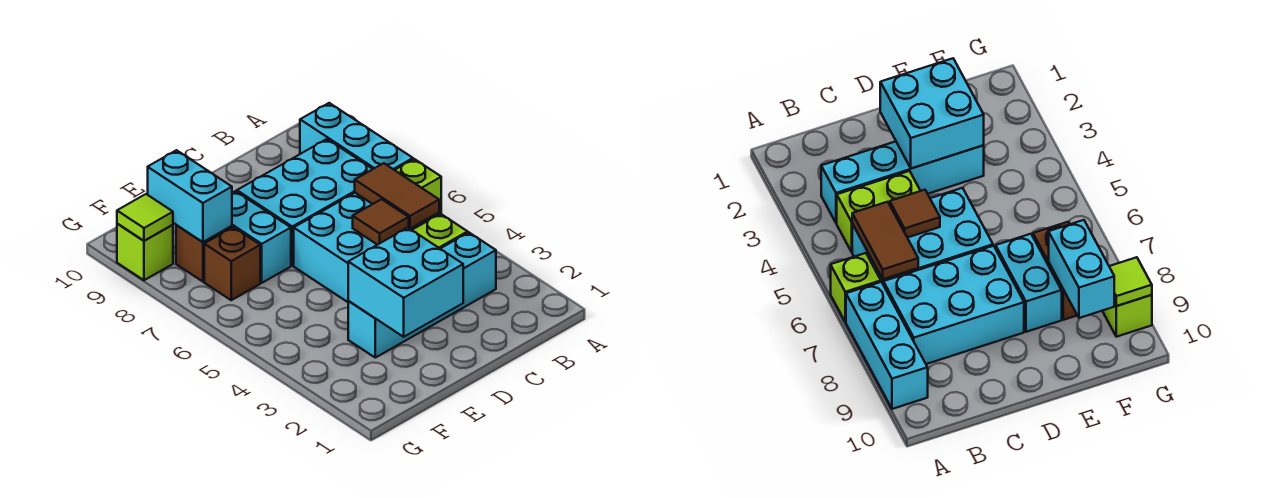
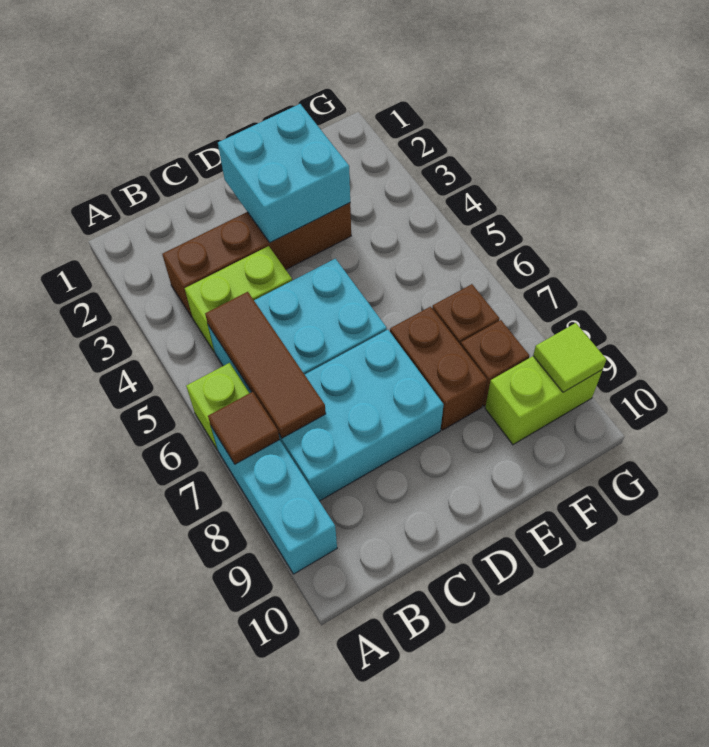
cyan 1x4 brick [348,233,496,358] -> brown 1x4 brick [162,203,351,317]
brown 1x2 tile [355,163,439,229] -> brown 1x3 tile [205,292,326,438]
brown 1x1 tile [353,199,409,245] -> brown 1x1 tile moved to [208,392,280,464]
cyan 1x2 brick [232,191,291,283] -> brown 1x2 brick [390,307,487,430]
cyan 1x2 brick [148,150,232,242] -> none
lime 1x1 brick [117,224,173,280] -> lime 1x2 brick [485,356,602,444]

